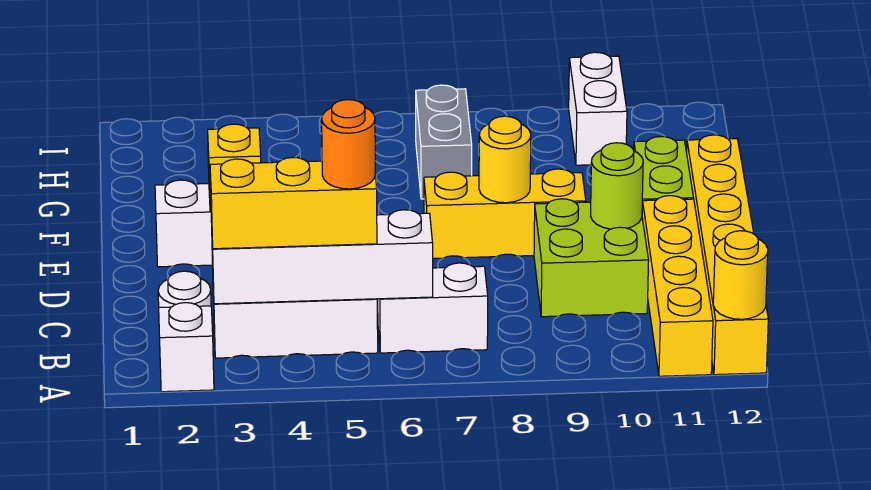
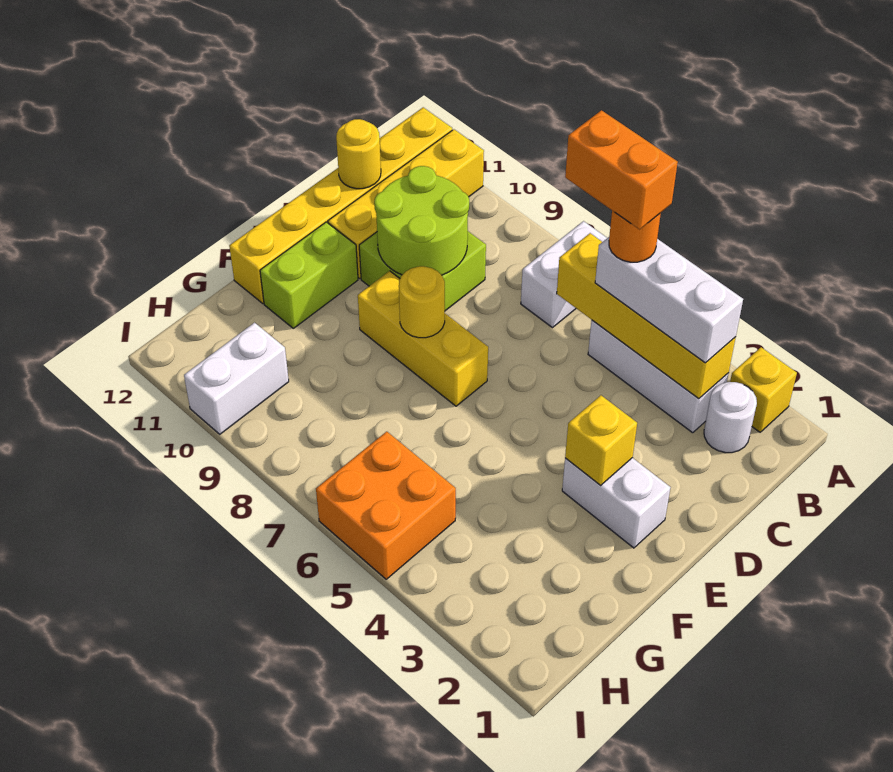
white 1x1 brick [159,303,214,392] -> yellow 1x1 brick [730,347,797,432]
yellow 1x1 round brick [713,231,768,319] -> yellow 1x1 round brick moved to [336,119,381,189]
white 1x4 brick [212,210,433,304] -> yellow 1x4 brick [557,233,736,399]
yellow 1x3 brick [210,157,377,249] -> white 1x3 brick [595,237,743,363]
none -> orange 1x2 brick [565,110,678,229]
white 1x2 brick [378,263,488,353] -> white 1x2 brick turned to [521,221,607,328]
lime 1x1 round brick [591,143,643,229] -> lime 2x2 round brick [374,166,469,275]
grey 1x2 brick [416,85,472,199] -> none
none -> orange 2x2 brick [316,432,456,579]

